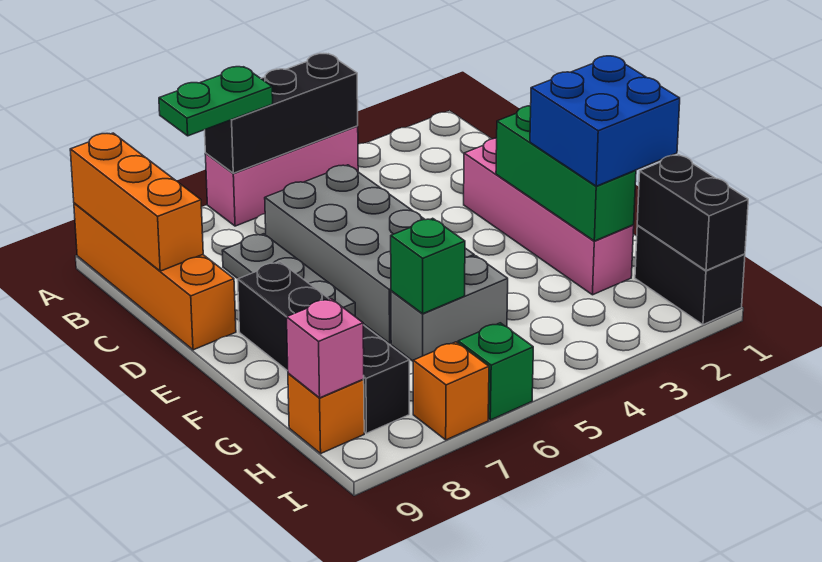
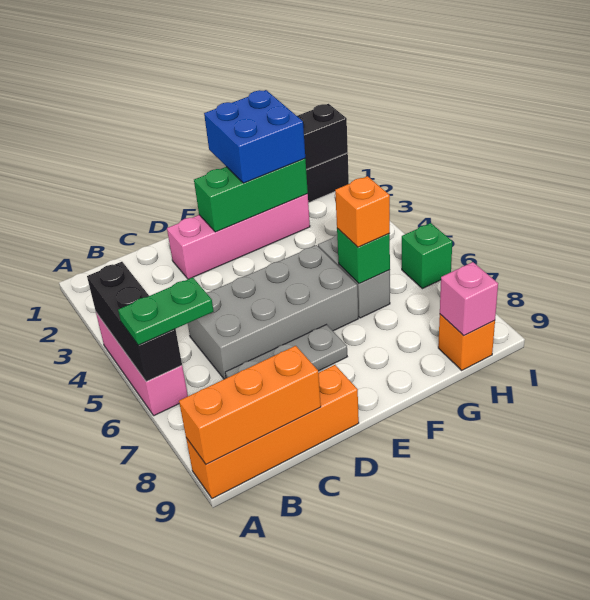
green 1x2 plate [159,67,273,136] -> green 1x2 plate turned to [118,277,214,345]
black 1x4 brick [238,262,409,433] -> none
orange 1x1 brick [413,342,489,440] -> orange 1x1 brick moved to [335,176,390,247]

